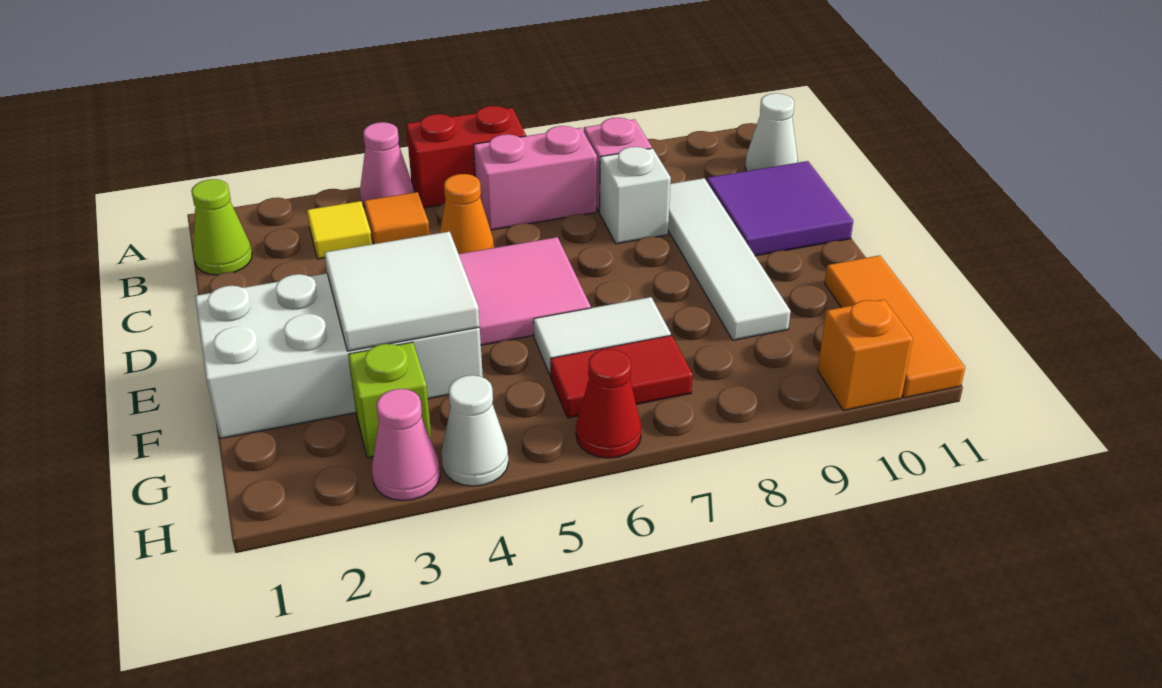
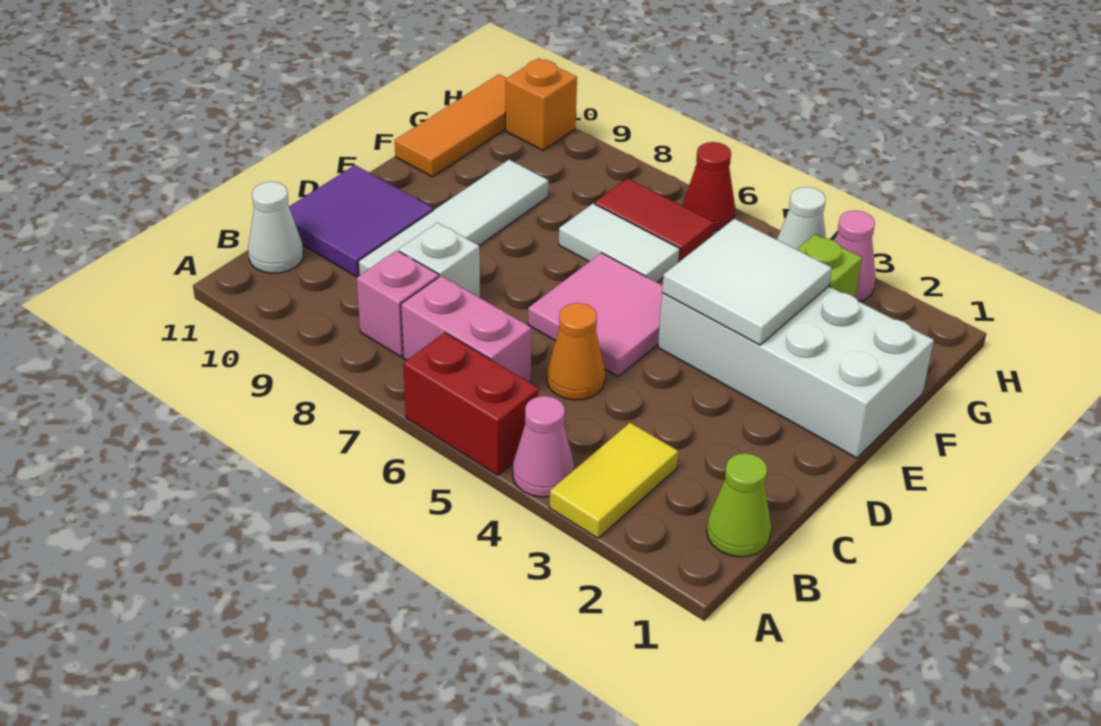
yellow 1x1 tile [307,201,372,259] -> yellow 1x2 tile [549,423,678,538]
orange 1x1 tile [364,192,430,244] -> none

